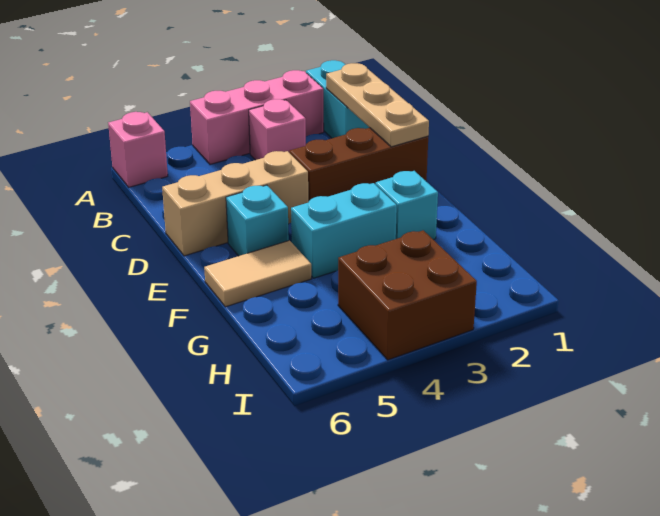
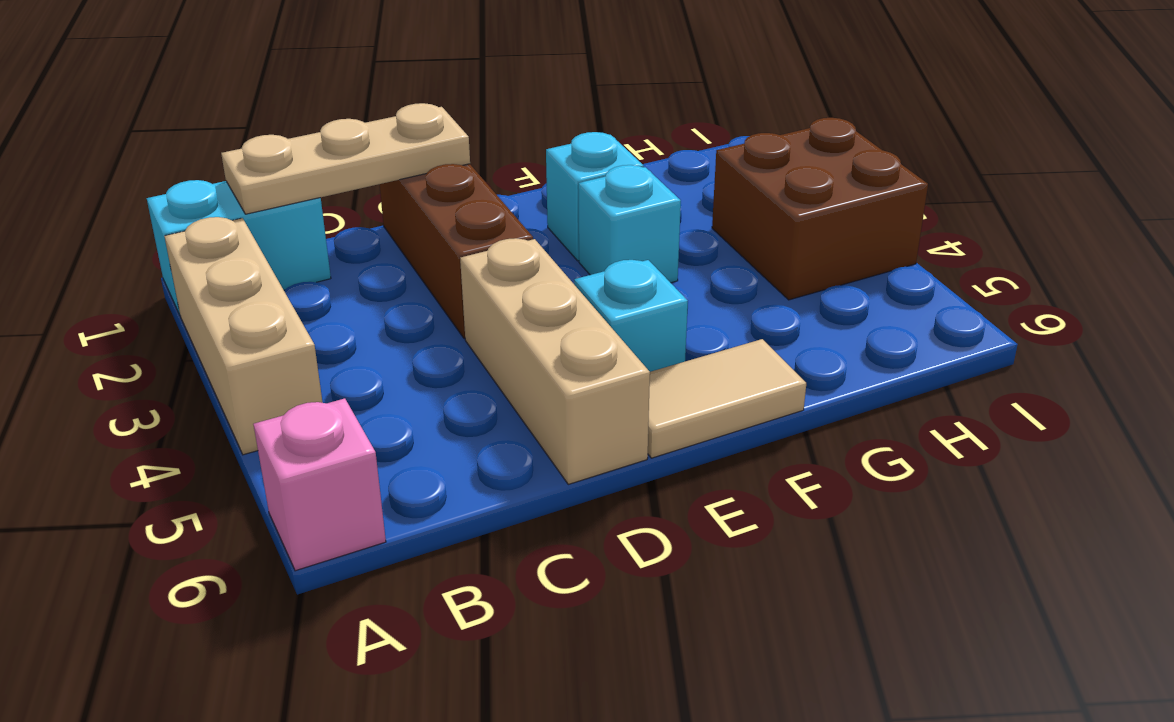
pink 1x3 brick [190,70,324,165] -> tan 1x3 brick [164,217,323,455]
pink 1x1 brick [249,99,306,160] -> none
cyan 1x2 brick [291,183,397,278] -> cyan 1x1 brick [578,165,681,283]
tan 1x2 tile [204,240,311,307] -> tan 1x2 tile turned to [648,339,806,458]

